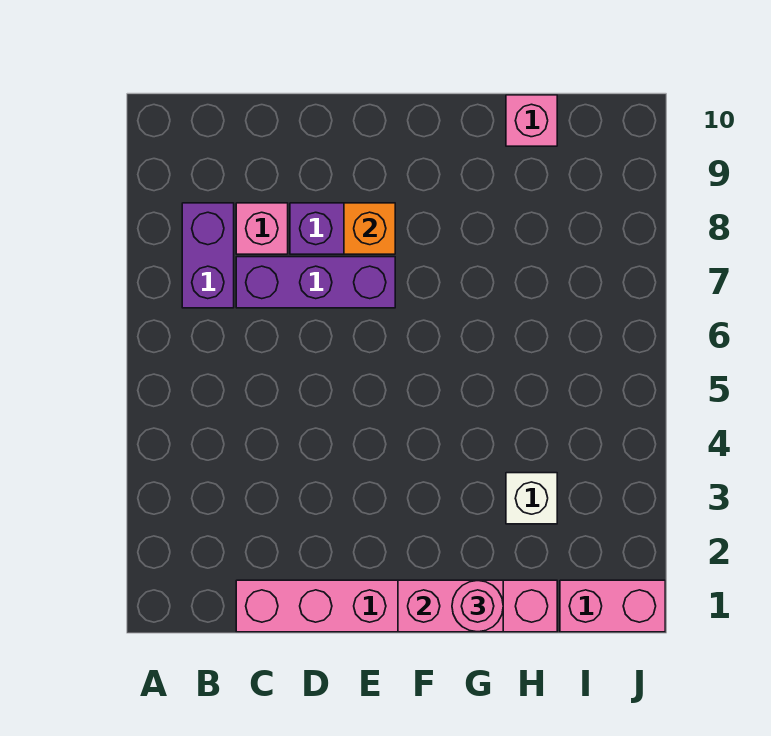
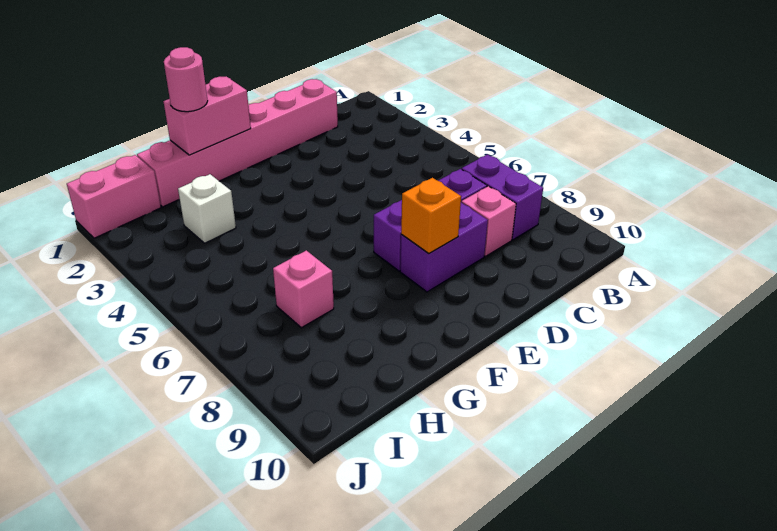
pink 1x1 brick [506,95,557,146] -> pink 1x1 brick moved to [273,250,334,328]

